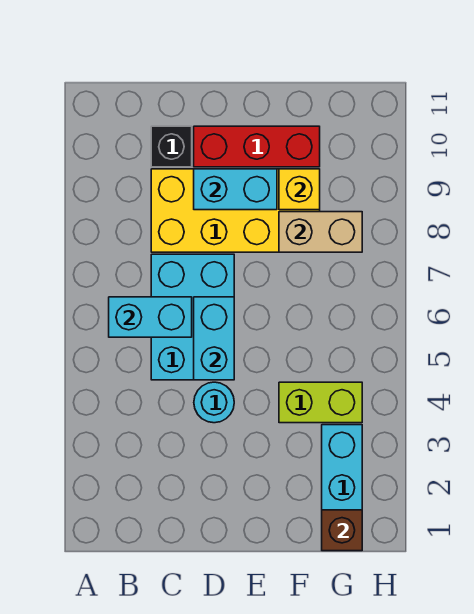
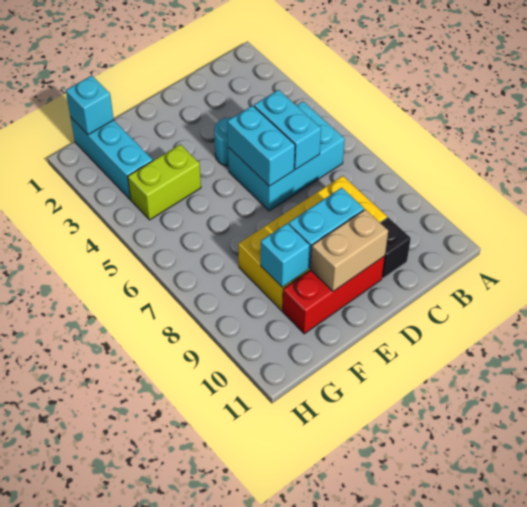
cyan 1x2 brick [109,297,192,337] -> cyan 1x2 brick turned to [254,90,321,170]
cyan 2x3 brick [151,254,234,380] -> cyan 2x3 brick turned to [228,102,345,211]
tan 1x2 brick [279,212,362,252] -> tan 1x2 brick moved to [311,209,388,291]
yellow 1x1 brick [279,169,320,210] -> cyan 1x1 brick [261,223,310,287]
brown 1x1 brick [322,510,362,551] -> cyan 1x1 brick [66,76,114,135]

